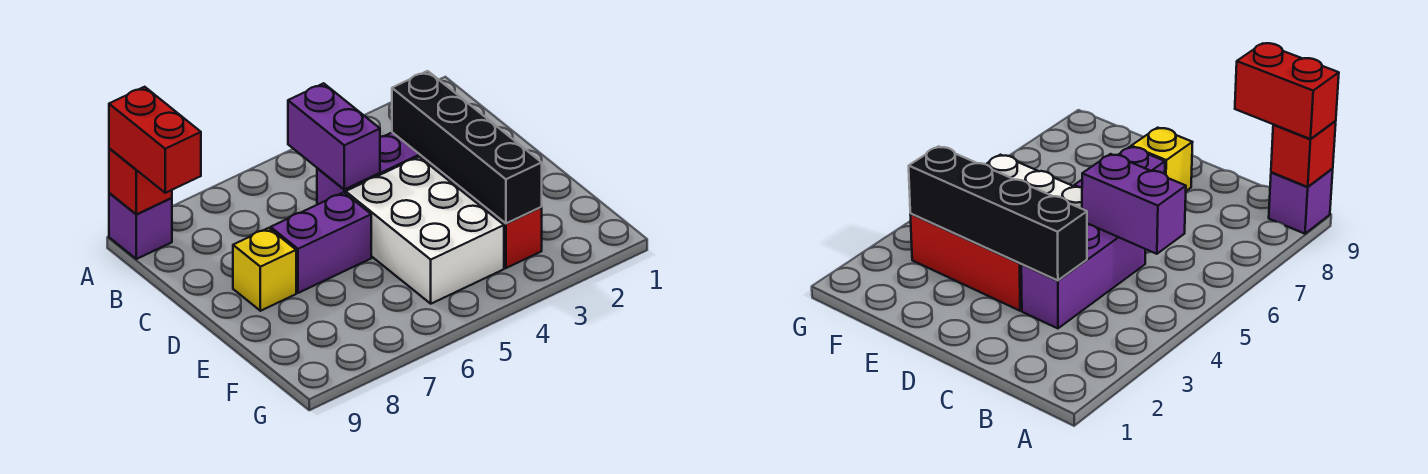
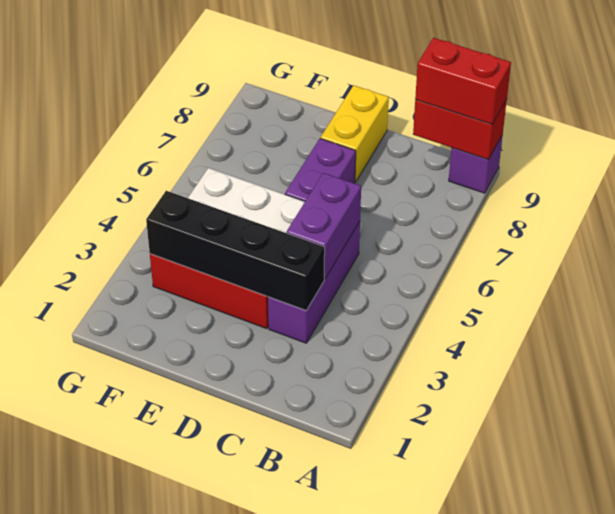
red 1x1 brick [109,148,172,215] -> red 1x2 brick [413,99,507,159]
purple 1x2 brick [288,83,380,189] -> purple 1x2 brick turned to [287,173,361,279]
yellow 1x1 brick [233,228,296,311] -> yellow 1x2 brick [321,85,389,182]

